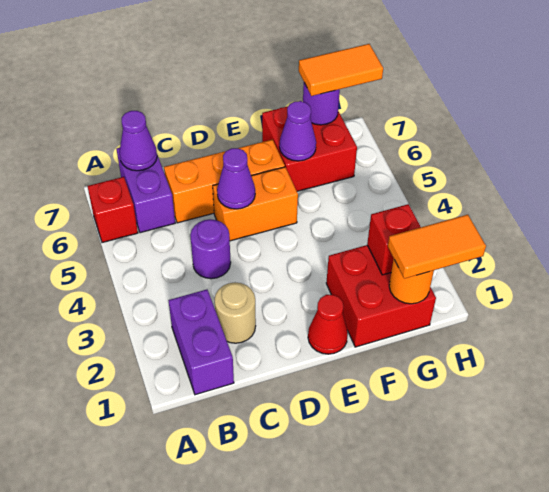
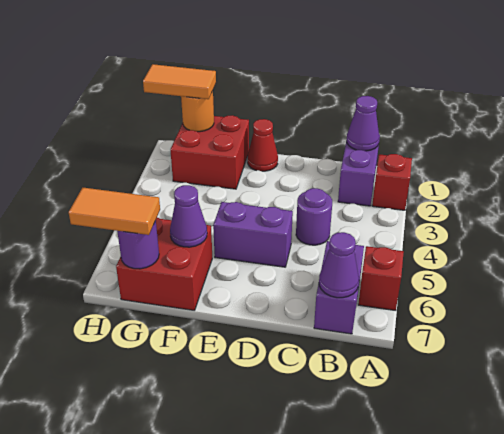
tan 1x1 round brick [215,283,256,343] -> none
orange 1x3 brick [164,140,285,223] -> none
orange 1x2 brick [213,167,298,241] -> purple 1x2 brick [213,202,293,267]
purple 1x1 cone [217,148,255,209] -> purple 1x1 cone moved to [347,96,379,151]
red 1x1 brick [367,204,421,275] -> red 1x1 brick moved to [372,154,412,210]

